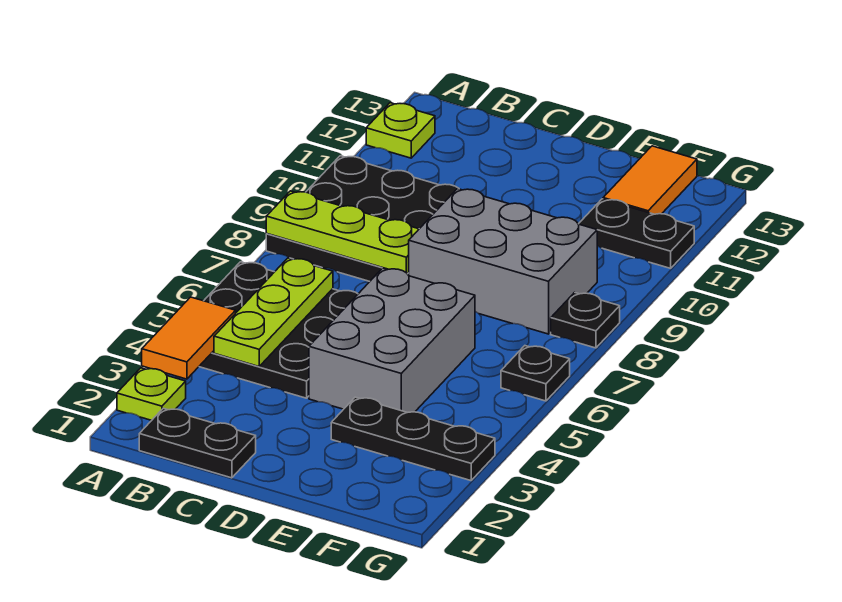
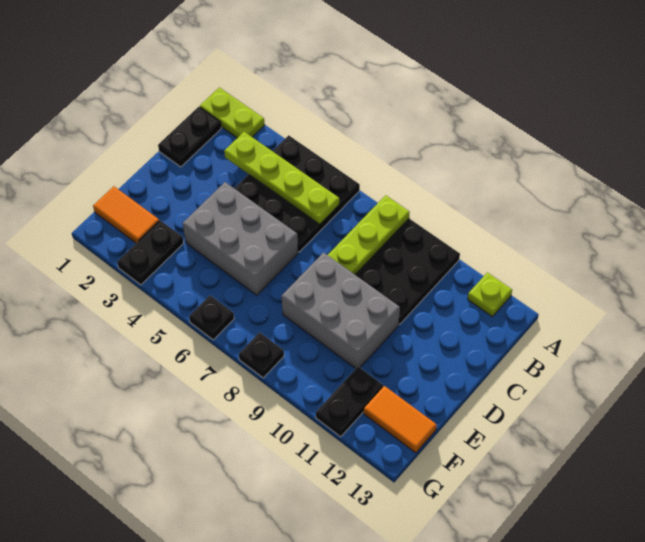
lime 1x1 plate [117,368,186,420] -> lime 1x2 plate [200,87,265,138]
orange 1x2 tile [142,297,236,379] -> orange 1x2 tile moved to [93,186,159,243]
lime 1x3 plate [214,258,333,366] -> lime 1x4 plate [224,132,339,224]
grey 2x3 brick [409,189,597,334] -> grey 2x3 brick turned to [282,253,400,368]
black 1x3 plate [331,397,495,481] -> black 1x2 plate [117,220,184,285]

